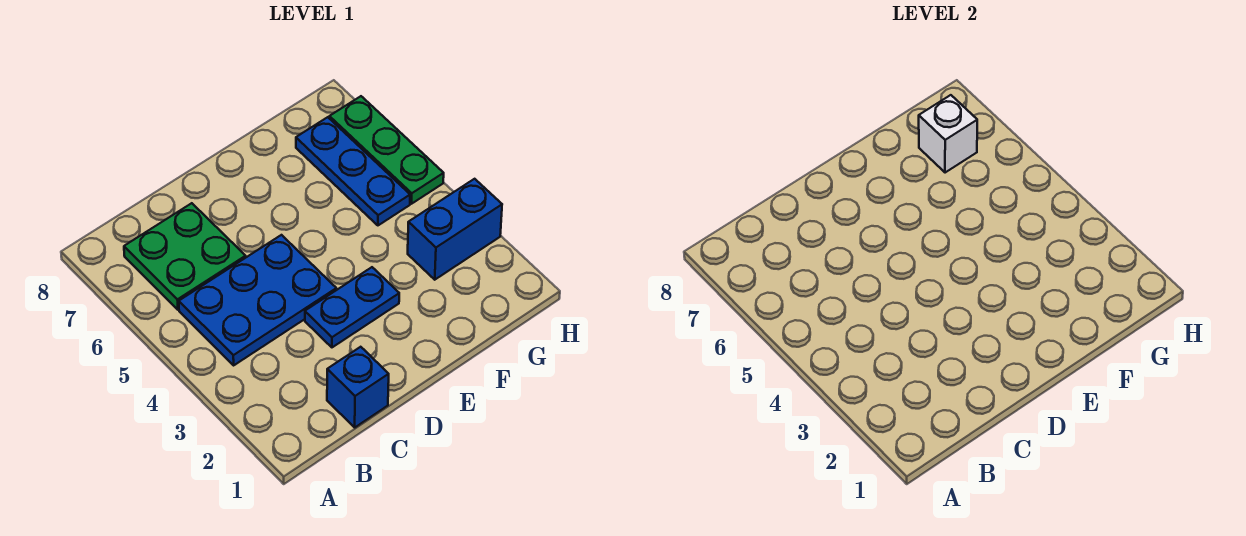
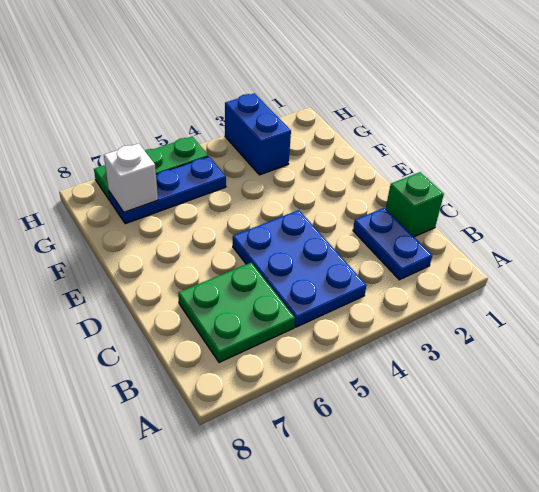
blue 1x1 brick [327,347,389,427] -> green 1x1 brick [386,172,444,237]
blue 1x2 plate [305,267,399,347] -> blue 1x2 plate moved to [353,208,432,280]

